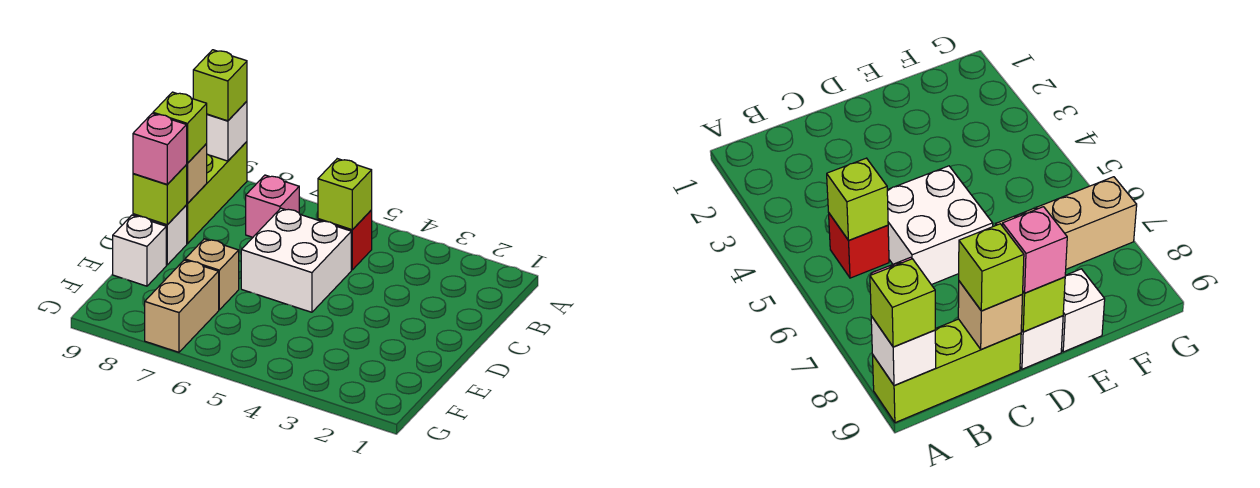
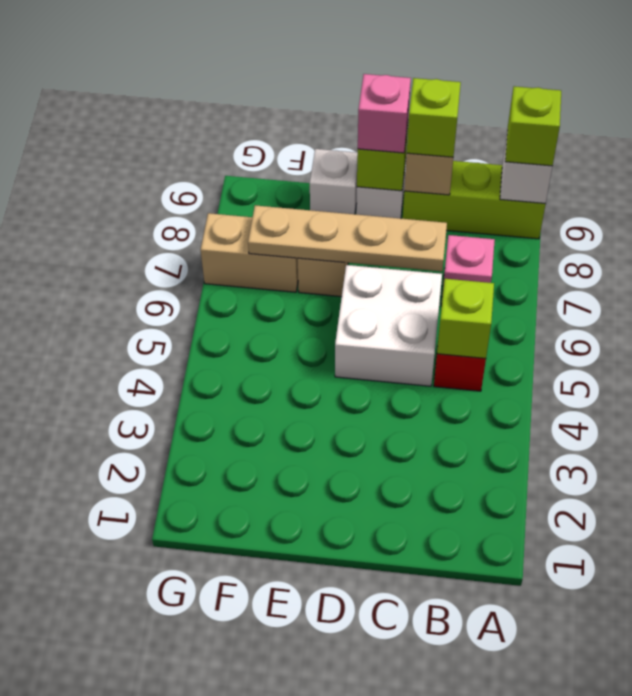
none -> tan 1x4 plate [248,205,447,271]

